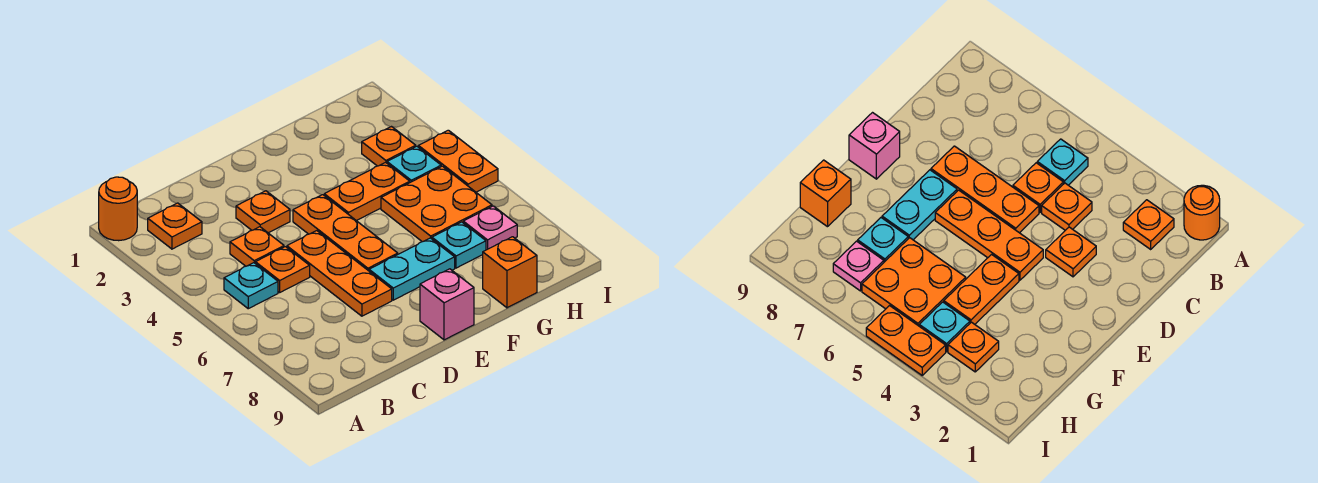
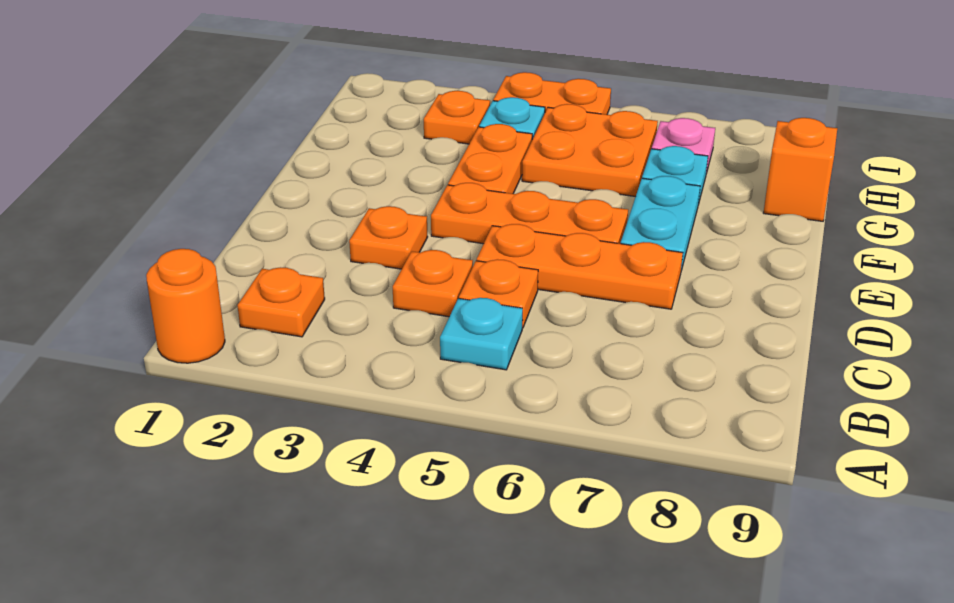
pink 1x1 brick [420,269,474,340] -> none

